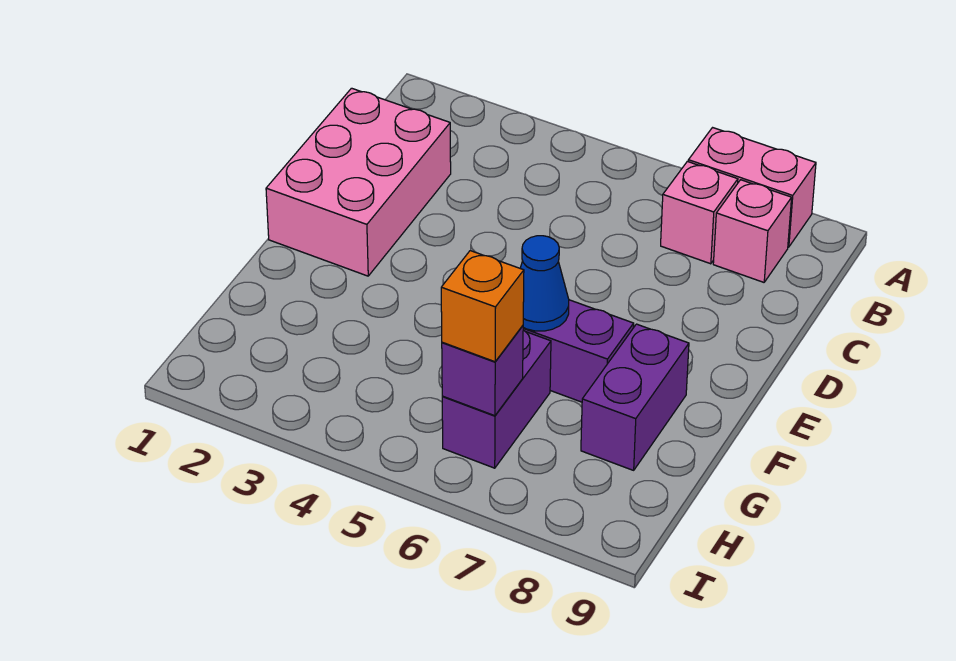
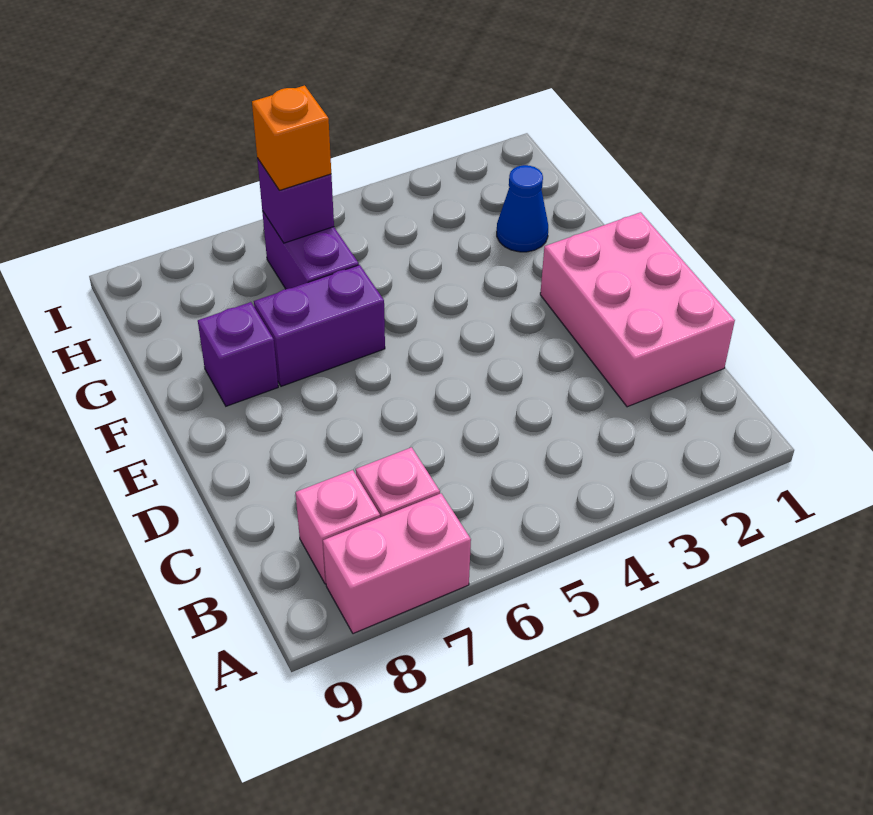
blue 1x1 cone [520,236,569,331] -> blue 1x1 cone moved to [497,165,548,252]
purple 1x2 brick [581,324,689,470] -> purple 1x1 brick [198,302,278,406]

